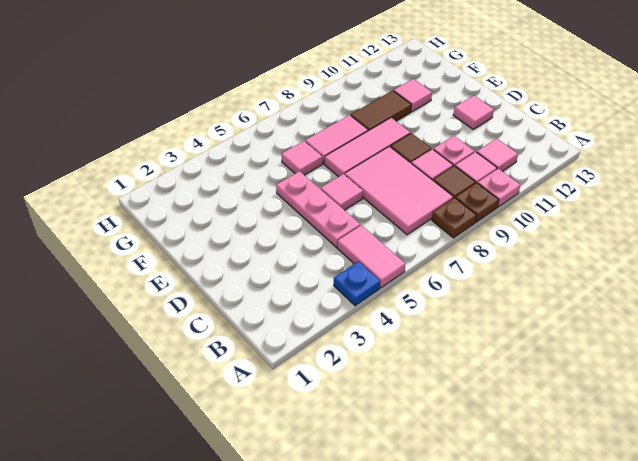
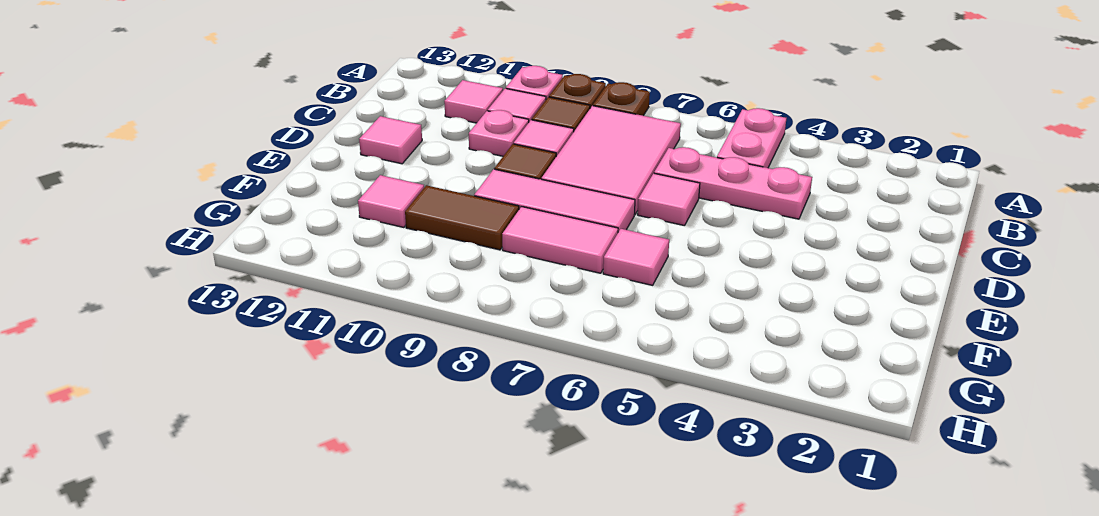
blue 1x1 plate [334,261,380,306] -> none
pink 1x2 tile [337,225,405,288] -> pink 1x2 plate [717,108,786,168]
pink 1x3 plate [276,171,360,247] -> pink 1x3 plate turned to [654,147,812,219]

